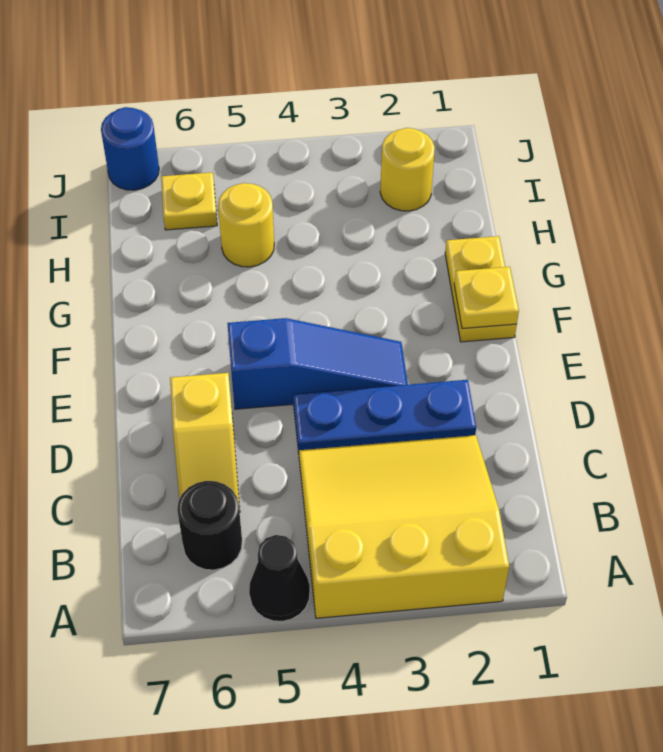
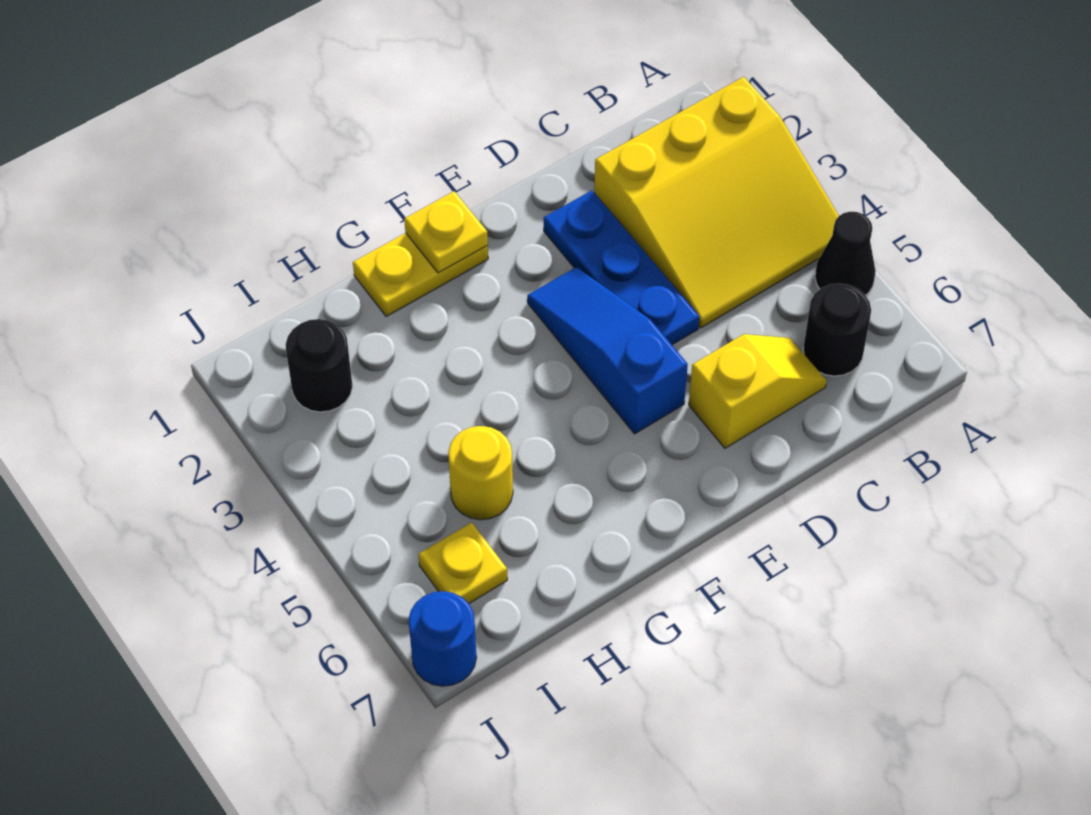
yellow 3x3 slope [299,435,509,618] -> yellow 3x3 slope turned to [594,77,839,328]
yellow 1x1 round brick [380,128,435,211] -> black 1x1 round brick [286,319,353,412]

